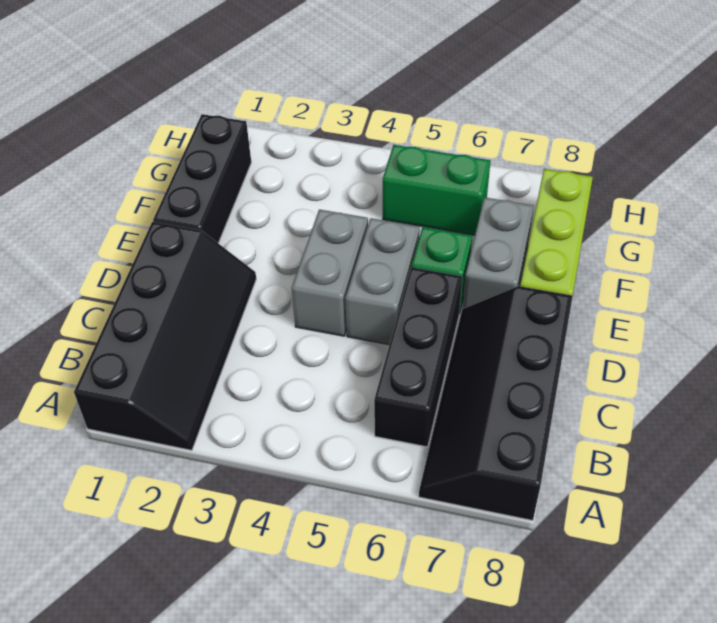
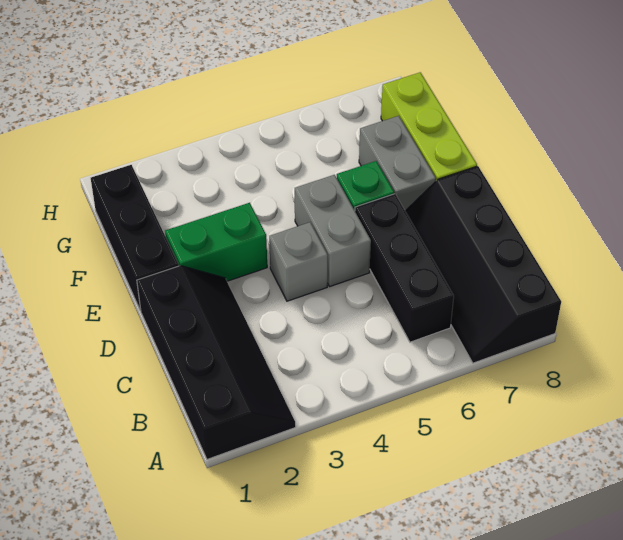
grey 1x2 brick [292,210,368,336] -> grey 1x1 brick [269,222,328,301]
green 1x2 brick [383,145,491,235] -> green 1x2 brick moved to [165,203,267,281]

